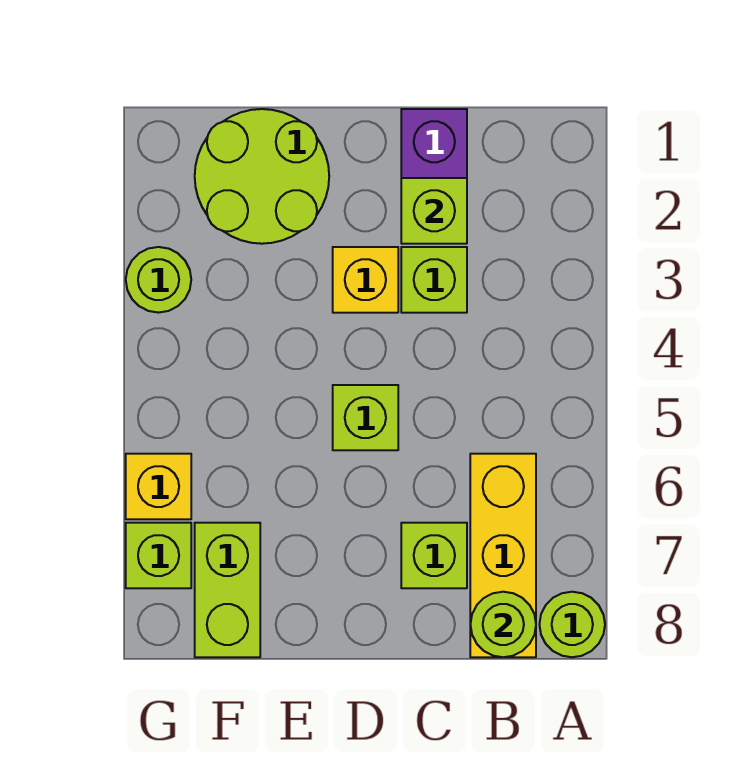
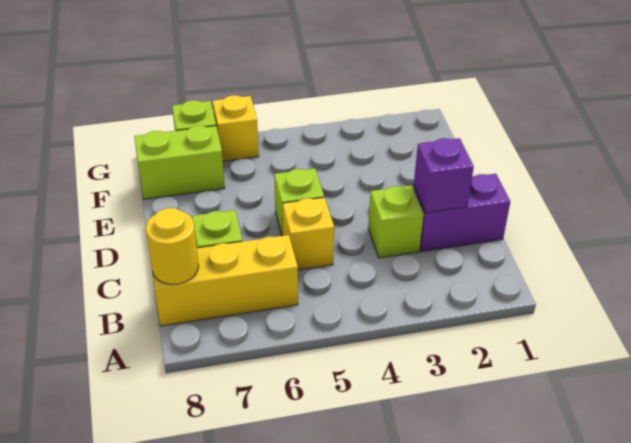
lime 1x1 round brick [539,592,605,657] -> none
lime 1x1 round brick [470,592,536,657] -> yellow 1x1 round brick [146,208,198,284]
lime 1x1 brick [401,178,467,244] -> purple 1x1 brick [414,138,474,213]
yellow 1x1 brick [333,247,398,313] -> yellow 1x1 brick moved to [283,197,334,270]
lime 2x2 round brick [195,109,329,244] -> none
lime 1x1 round brick [126,247,191,313] -> none

